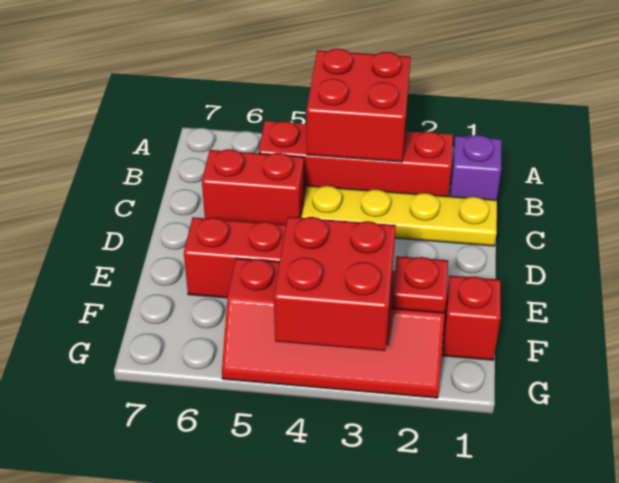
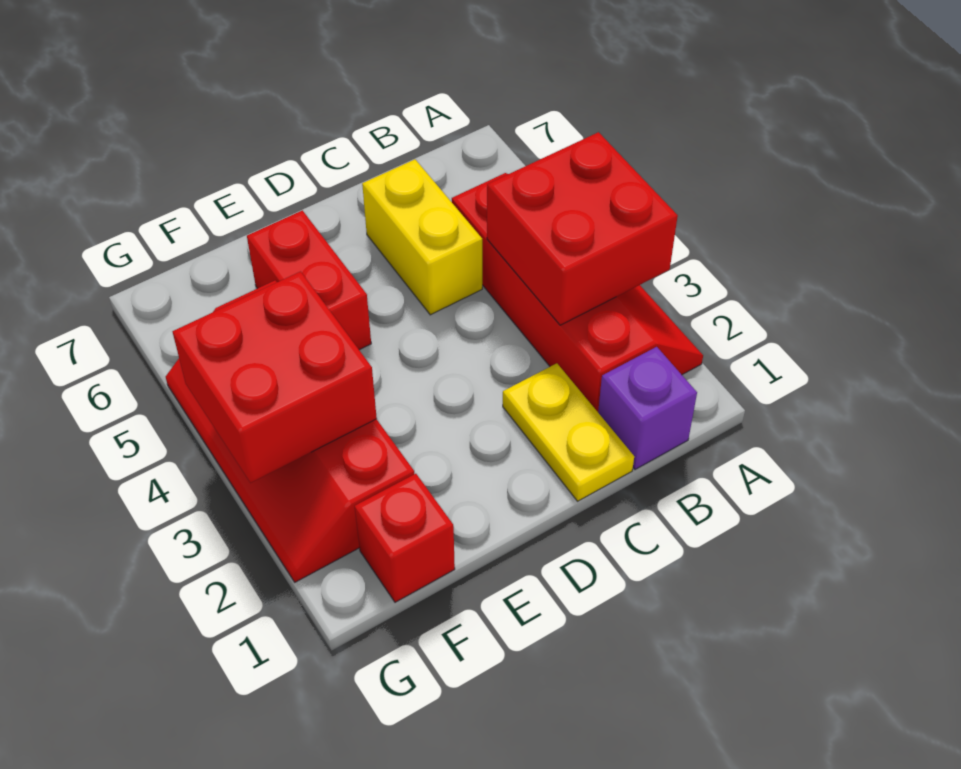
yellow 1x4 plate [301,186,497,246] -> yellow 1x2 plate [503,363,634,501]
red 1x2 brick [202,149,304,225] -> yellow 1x2 brick [362,159,482,315]
red 1x1 plate [392,256,448,313] -> none

